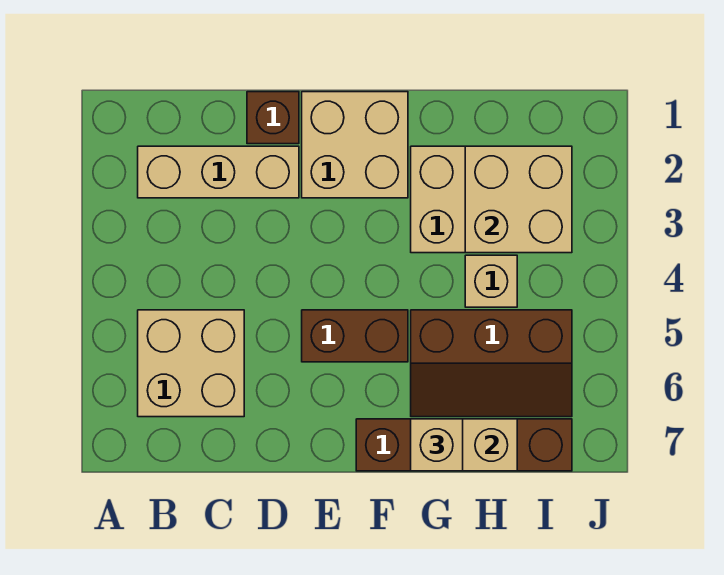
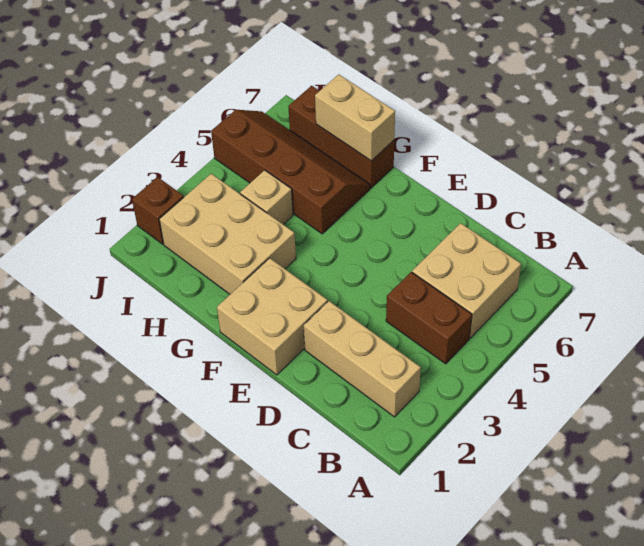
brown 1x1 brick [247,92,299,144] -> brown 1x1 brick moved to [132,177,184,244]
brown 1x2 brick [302,310,408,362] -> brown 1x2 brick moved to [386,272,472,364]
brown 1x4 brick [356,419,572,471] -> brown 1x3 brick [288,86,394,188]
brown 2x3 slope [411,310,572,417] -> brown 2x4 slope [211,110,370,234]
tan 1x1 brick [411,419,463,471] -> none
tan 2x2 brick [465,146,572,253] -> none

